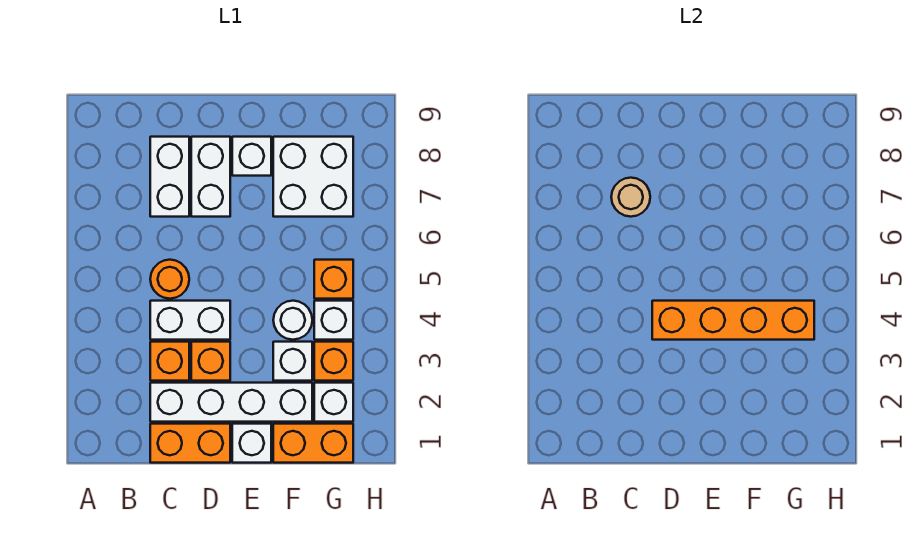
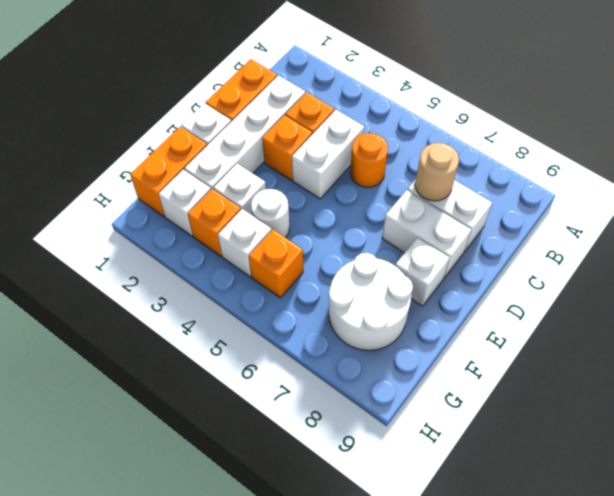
orange 1x4 brick [652,301,814,340] -> none
white 2x2 brick [273,137,353,217] -> white 2x2 round brick [329,253,413,350]

